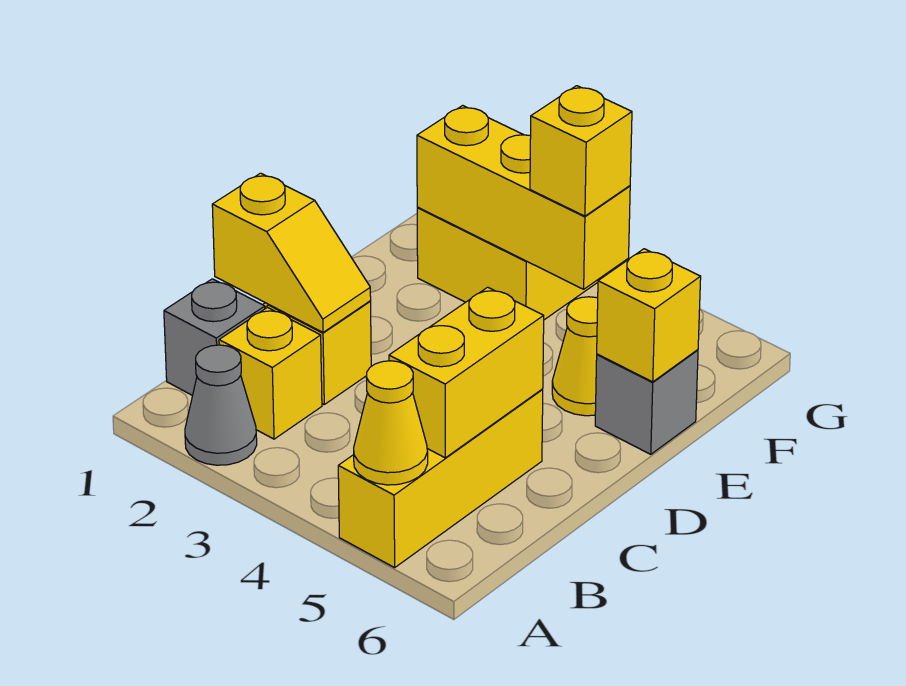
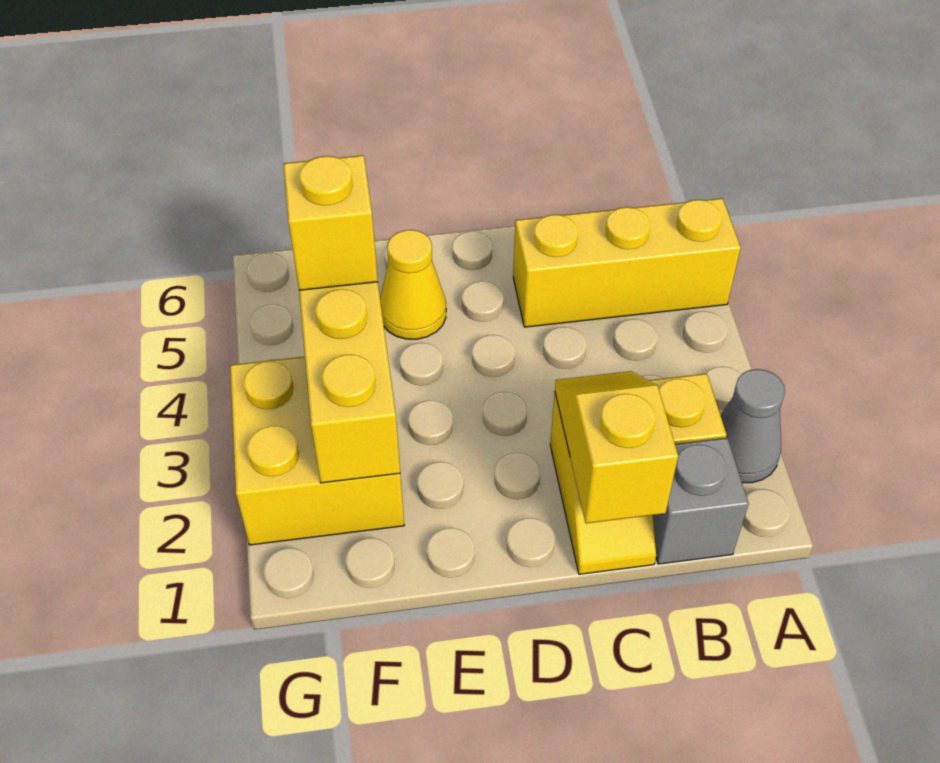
yellow 1x1 cone [354,361,428,485] -> none
yellow 1x2 brick [389,287,544,458] -> none
grey 1x1 brick [595,350,698,454] -> none
yellow 1x1 brick [597,249,701,382] -> none

